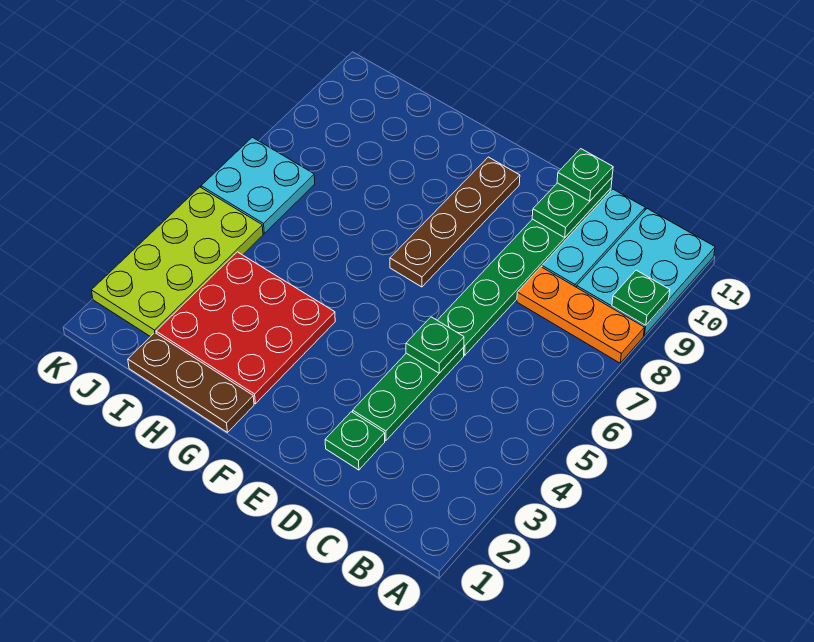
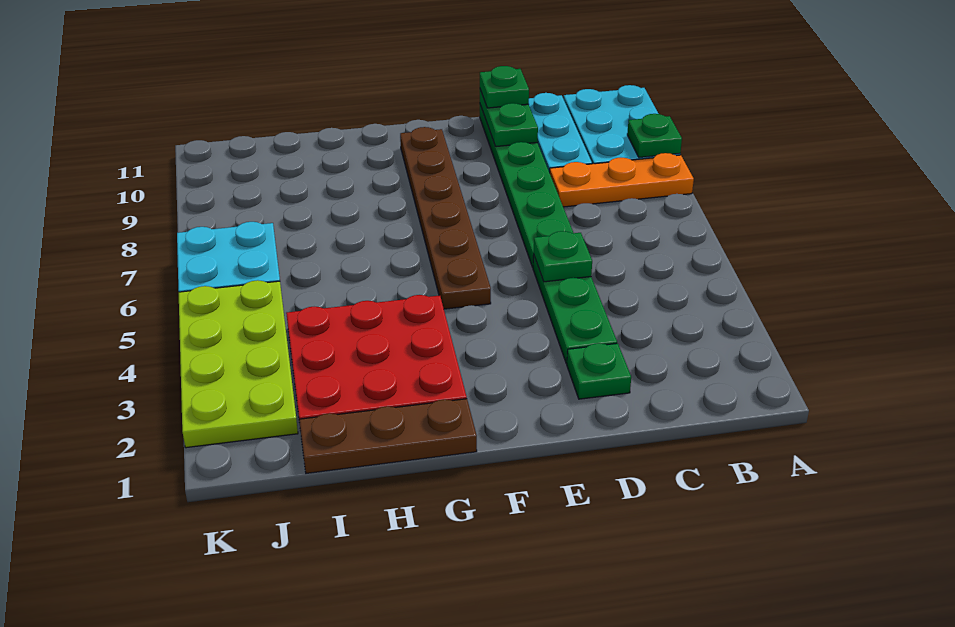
brown 1x4 plate [390,157,520,287] -> brown 1x6 plate [400,127,491,309]

